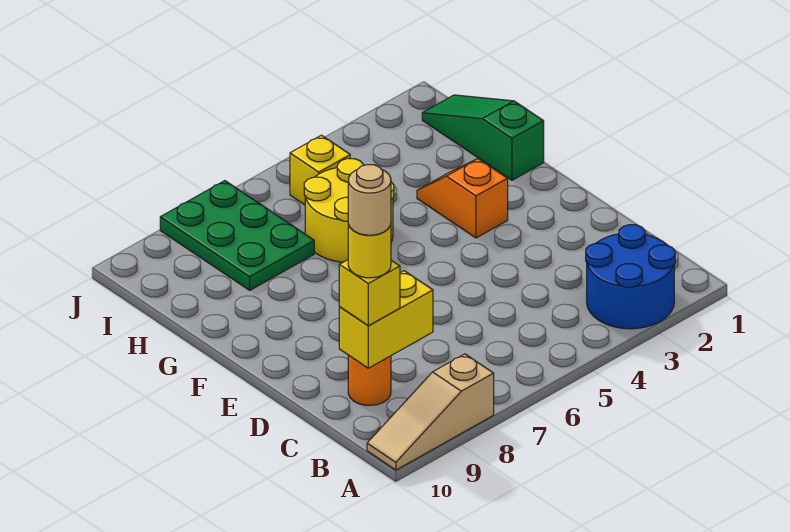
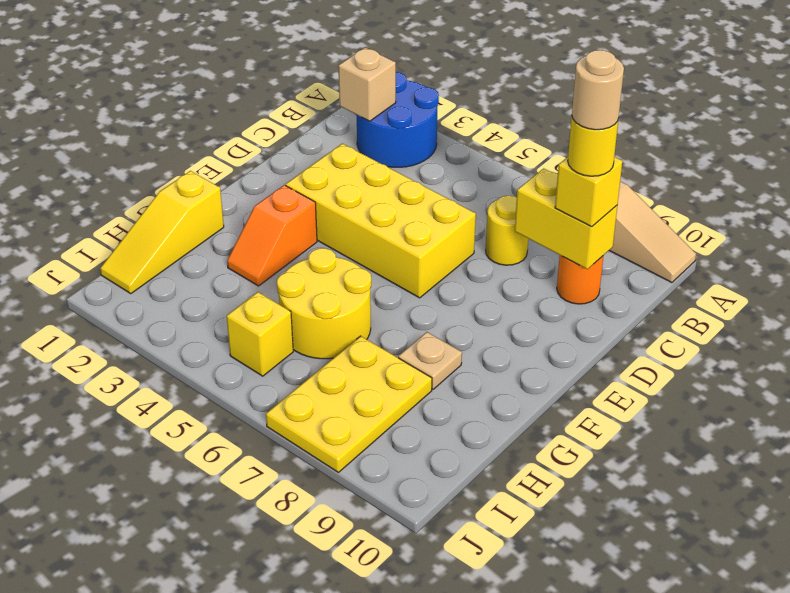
none -> tan 1x1 brick [339,48,396,121]
none -> yellow 1x1 round brick [486,196,528,265]
none -> yellow 2x4 brick [286,144,476,298]
green 1x3 slope [422,95,544,180] -> yellow 1x3 slope [100,171,224,294]
none -> tan 1x1 plate [398,332,462,389]
green 2x3 plate [160,181,314,290] -> yellow 2x3 plate [266,336,432,472]

